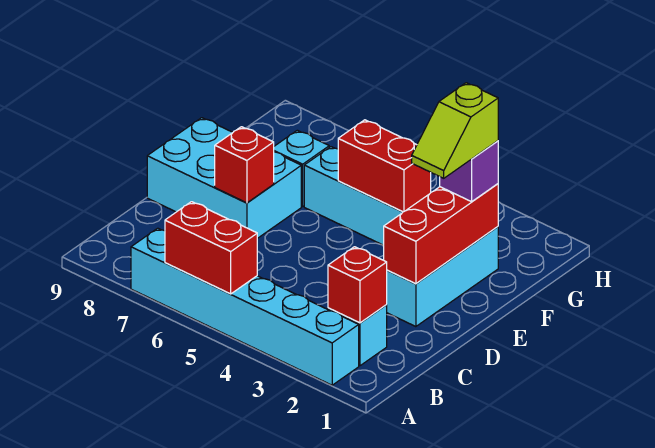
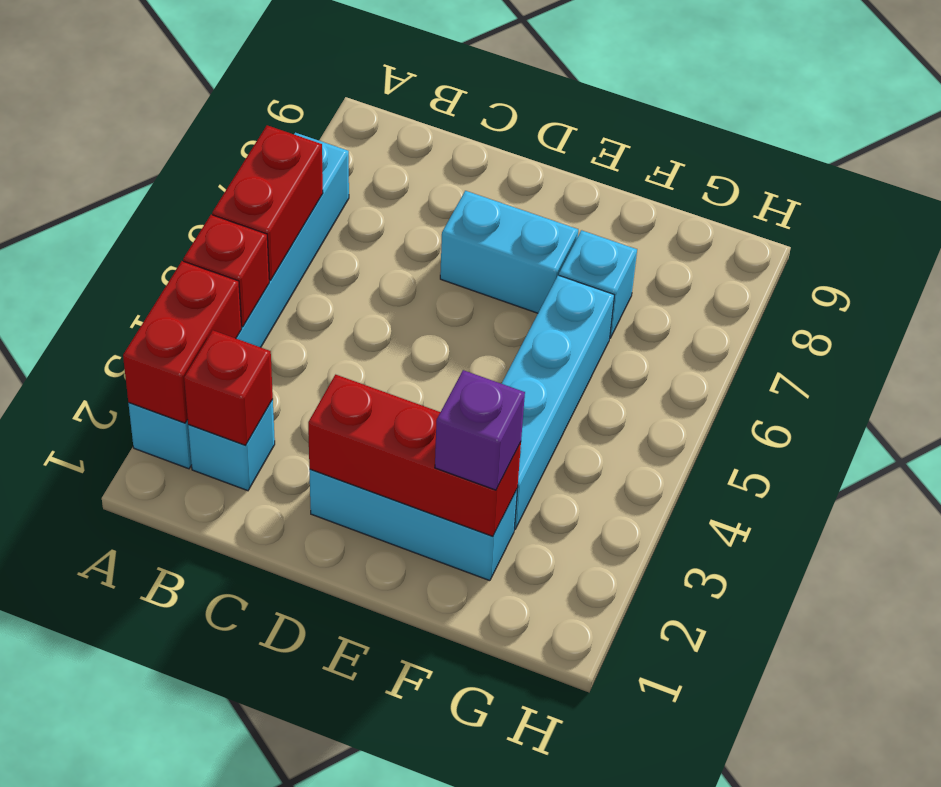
cyan 2x3 brick [147,118,301,238] -> cyan 1x2 brick [440,191,578,313]
red 1x1 brick [215,127,274,203] -> red 1x1 brick moved to [183,215,269,327]
lime 1x2 slope [412,83,498,178] -> none
red 1x2 brick [338,120,431,212] -> red 1x2 brick moved to [123,261,242,423]

